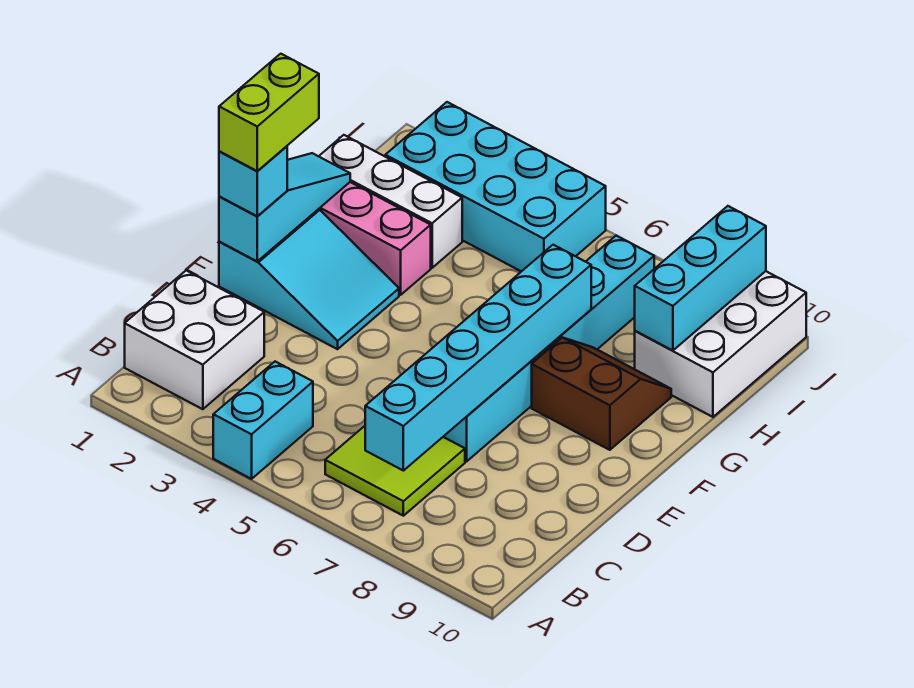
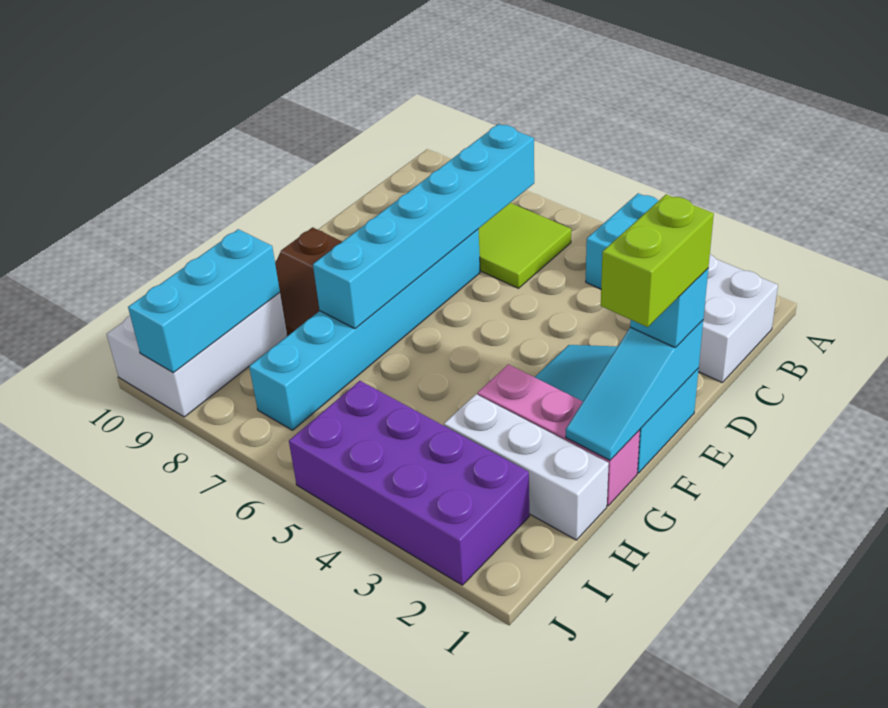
cyan 2x4 brick [385,102,606,272] -> purple 2x4 brick [289,381,529,585]

